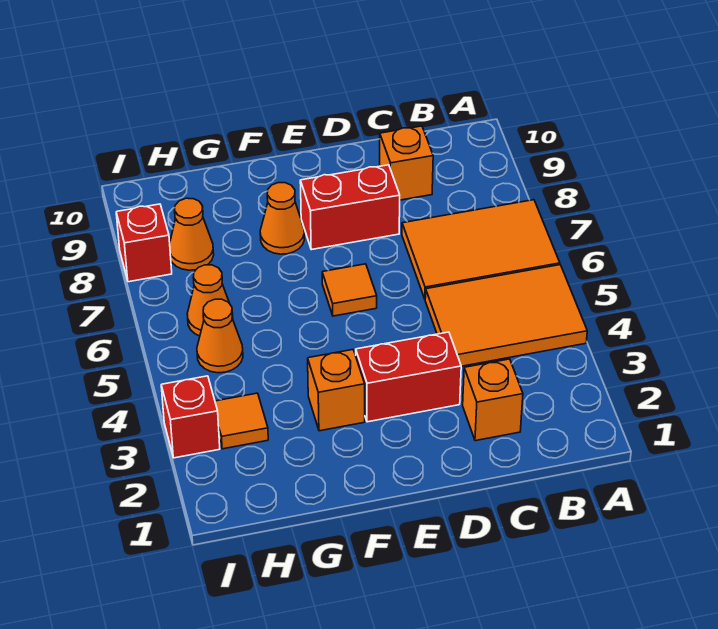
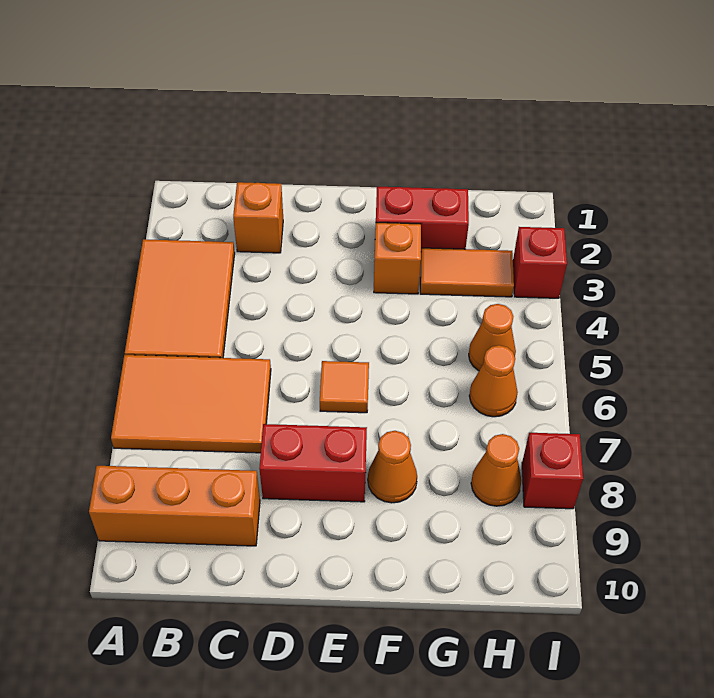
orange 2x3 tile [425,265,587,366] -> orange 2x3 tile turned to [125,239,235,358]
orange 1x1 brick [380,126,433,200] -> orange 1x3 brick [89,466,260,546]
red 1x2 brick [356,332,461,422] -> red 1x2 brick moved to [376,187,469,249]
orange 1x1 tile [215,393,268,449] -> orange 1x2 tile [420,248,514,297]

